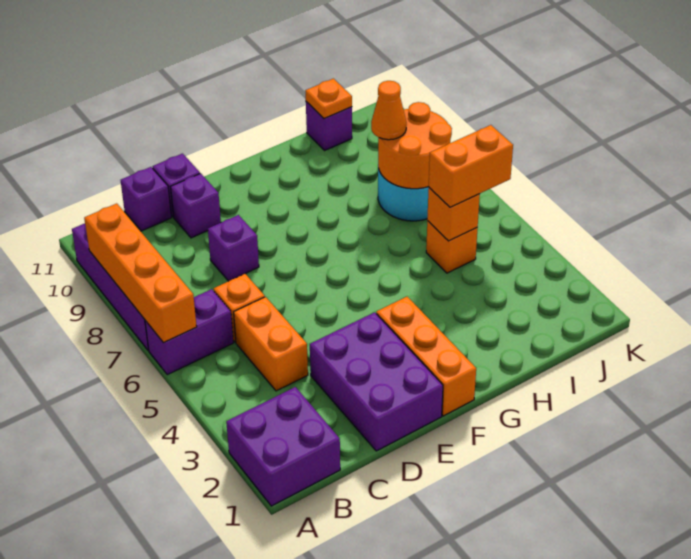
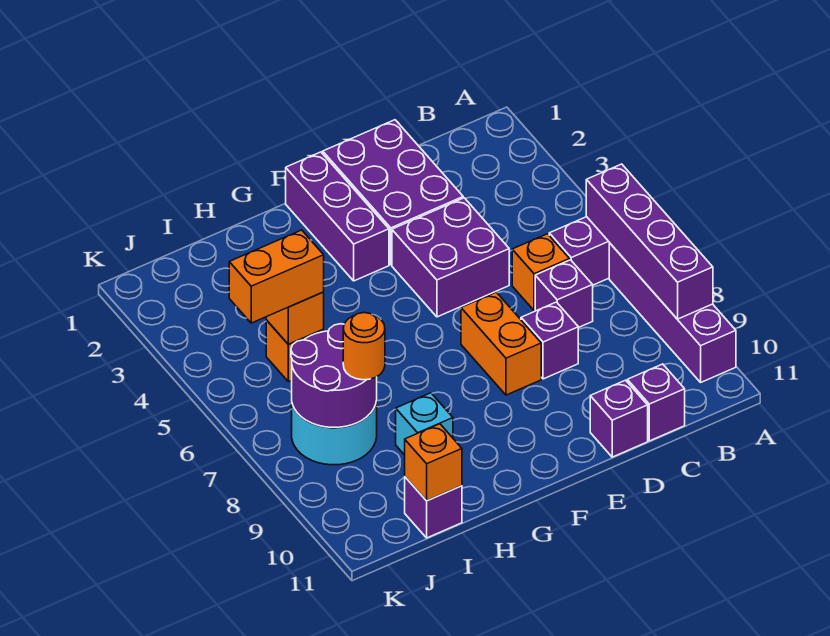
purple 2x2 brick [226,387,340,506] -> purple 2x2 brick moved to [392,198,509,317]
orange 1x4 brick [84,203,197,343] -> purple 1x4 brick [586,164,713,319]
orange 1x2 brick [234,297,308,391] -> orange 1x2 brick moved to [461,292,541,395]
purple 1x1 brick [171,173,221,238] -> purple 1x1 brick moved to [535,260,593,328]
orange 1x3 brick [376,297,476,416] -> purple 1x3 brick [286,152,389,281]
none -> cyan 1x1 brick [396,393,453,455]
orange 2x2 round brick [378,102,452,189] -> purple 2x2 round brick [291,324,377,427]
orange 1x1 cone [371,81,407,140] -> orange 1x1 round brick [343,313,385,380]
orange 1x1 plate [305,79,352,119] -> orange 1x1 brick [405,424,462,501]

